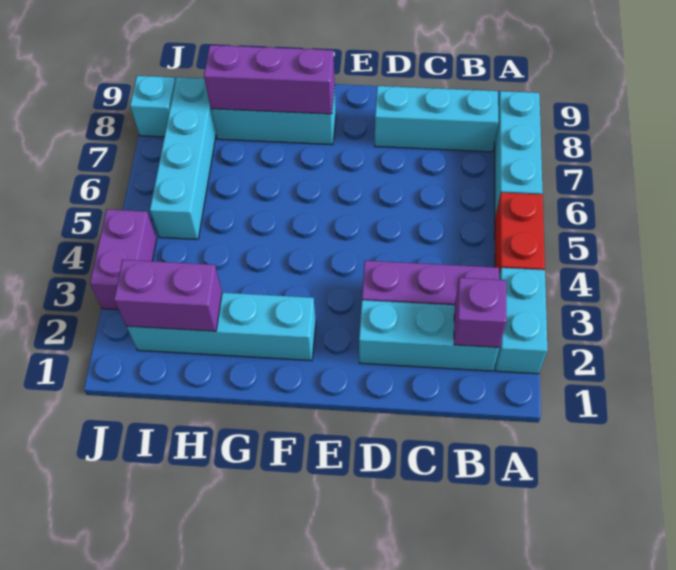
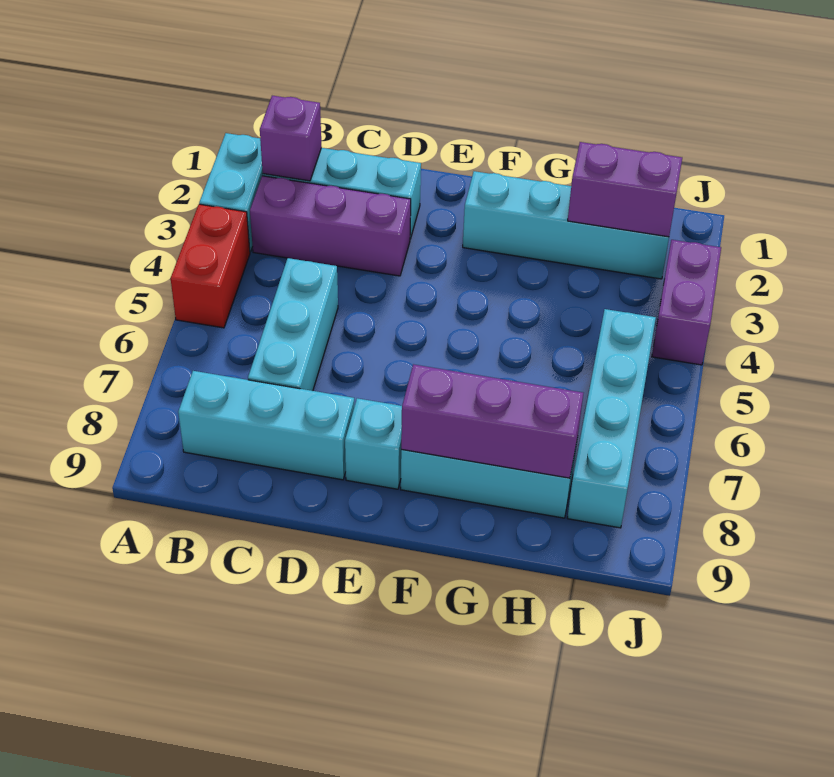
cyan 1x3 brick [495,91,543,217] -> cyan 1x3 brick moved to [248,258,338,391]
cyan 1x1 brick [130,76,175,137] -> cyan 1x1 brick moved to [345,398,402,489]

